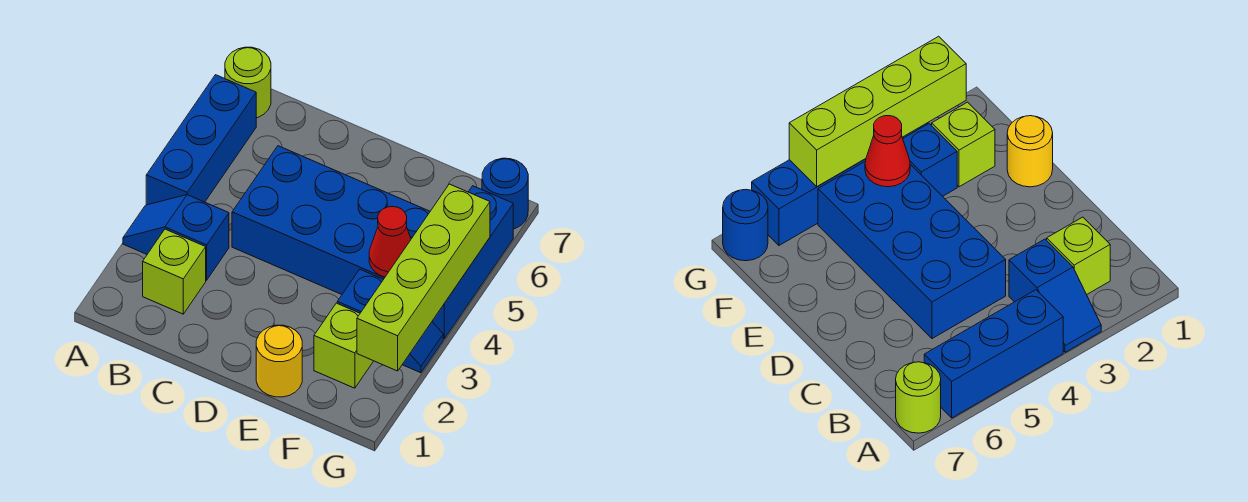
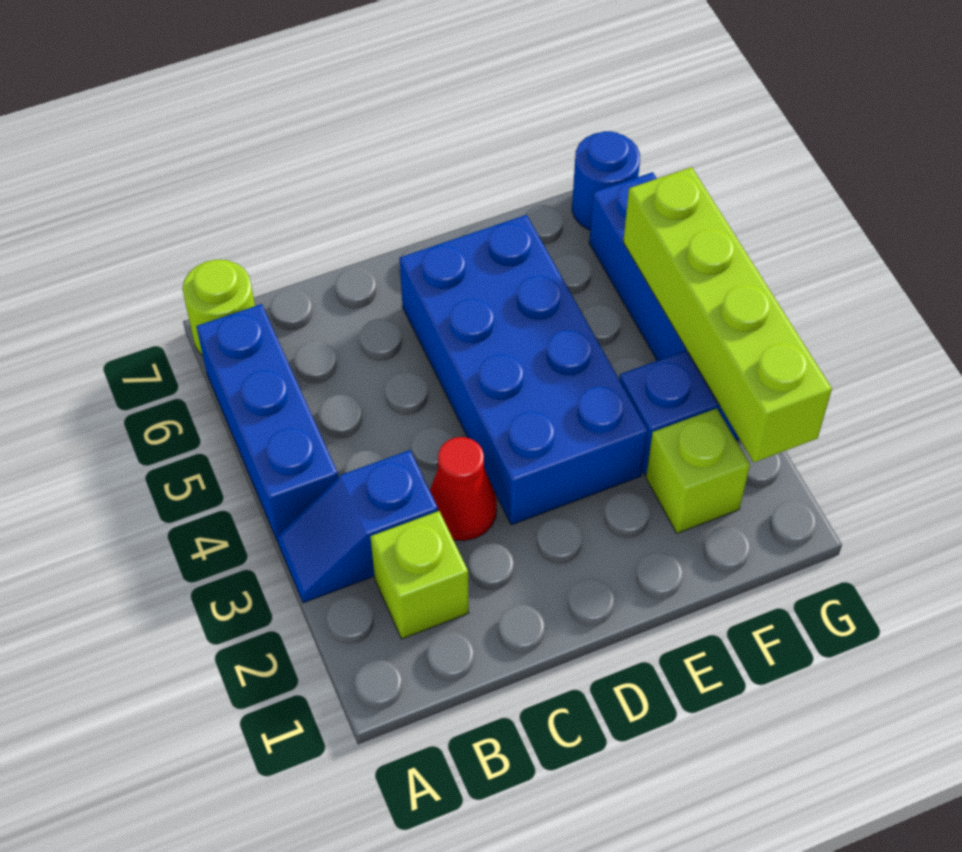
blue 2x4 brick [232,146,430,294] -> blue 2x4 brick turned to [400,215,648,525]
yellow 1x1 round brick [256,325,302,397] -> none
red 1x1 cone [369,207,411,277] -> red 1x1 cone moved to [430,437,497,541]

